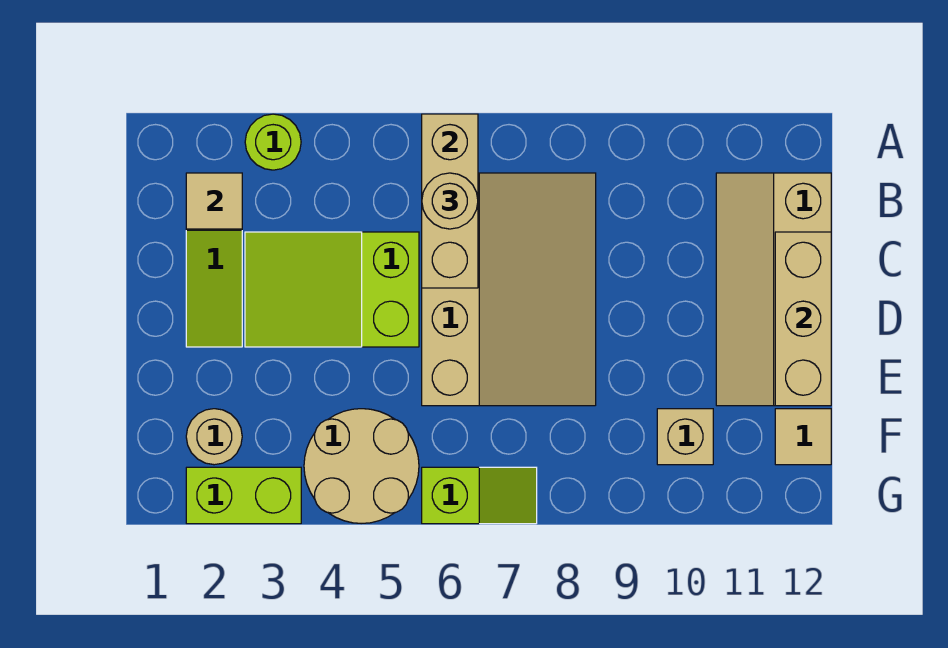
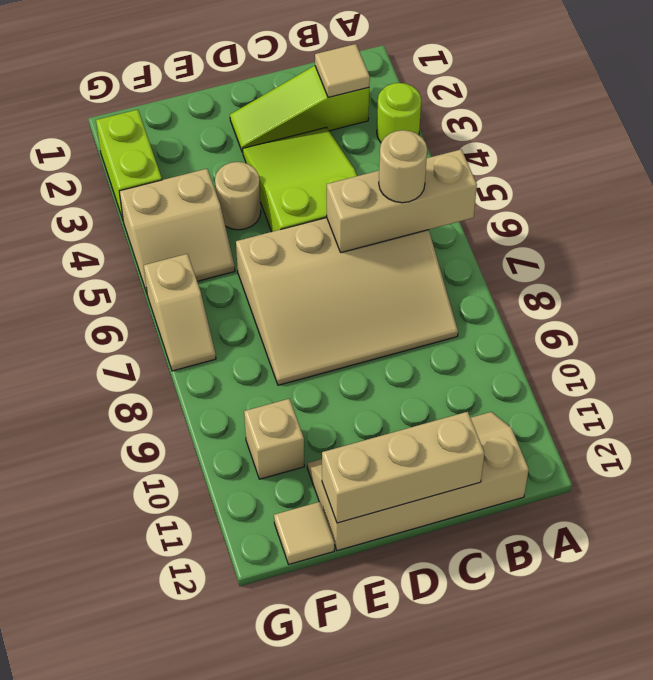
tan 1x1 round brick [186,409,242,465] -> tan 1x1 round brick moved to [215,162,261,230]
tan 2x2 round brick [304,409,419,524] -> tan 2x2 slope [119,169,235,293]
lime 1x2 slope [422,467,537,524] -> tan 1x2 slope [144,254,216,371]

